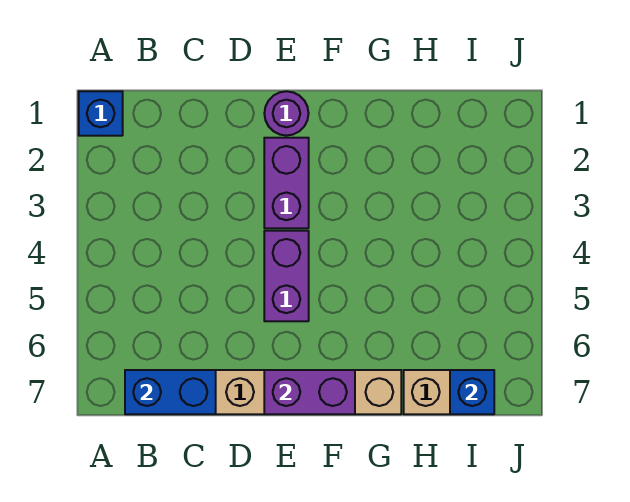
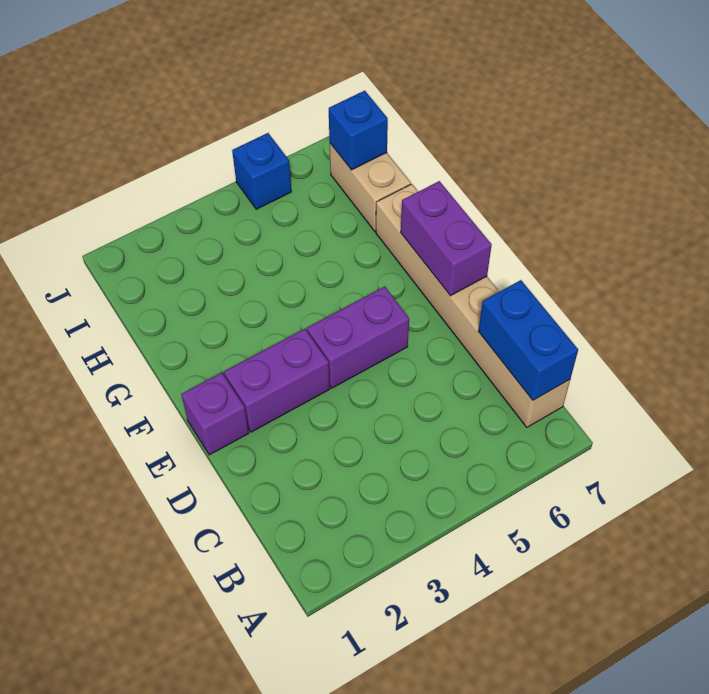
blue 1x1 brick [79,91,123,136] -> blue 1x1 brick moved to [232,133,291,209]
purple 1x1 round brick [264,91,309,136] -> purple 1x1 brick [181,373,249,455]

